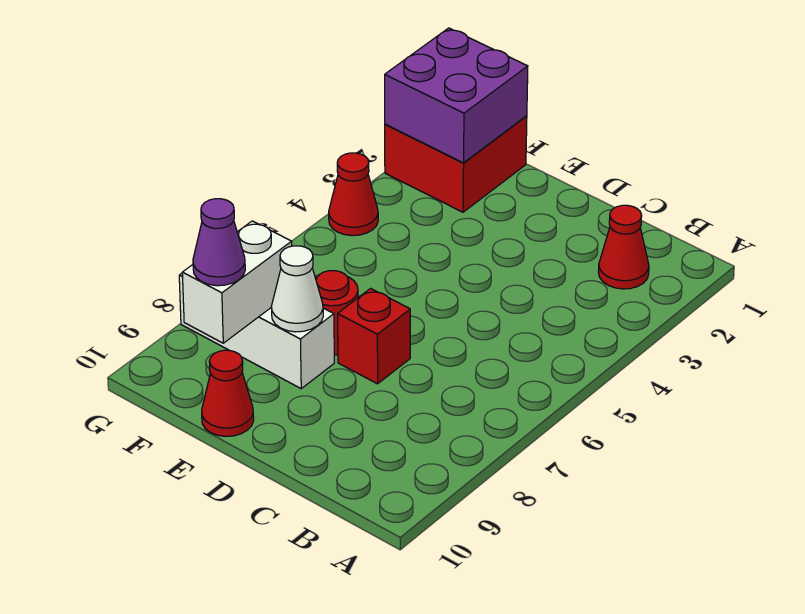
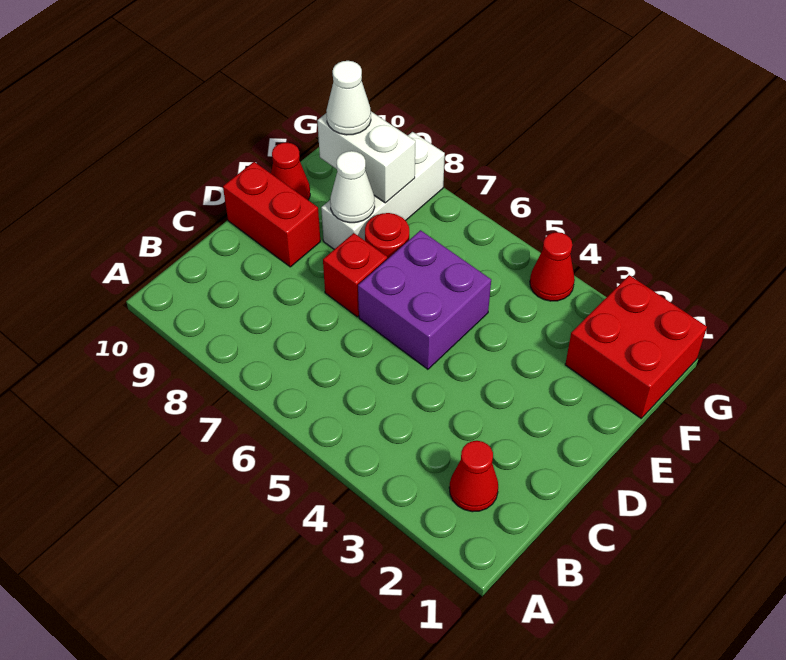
none -> red 1x2 brick [223,162,320,267]
purple 2x2 brick [385,28,528,163] -> purple 2x2 brick moved to [358,230,491,369]
purple 1x1 cone [193,199,245,286] -> white 1x1 cone [326,61,371,135]

